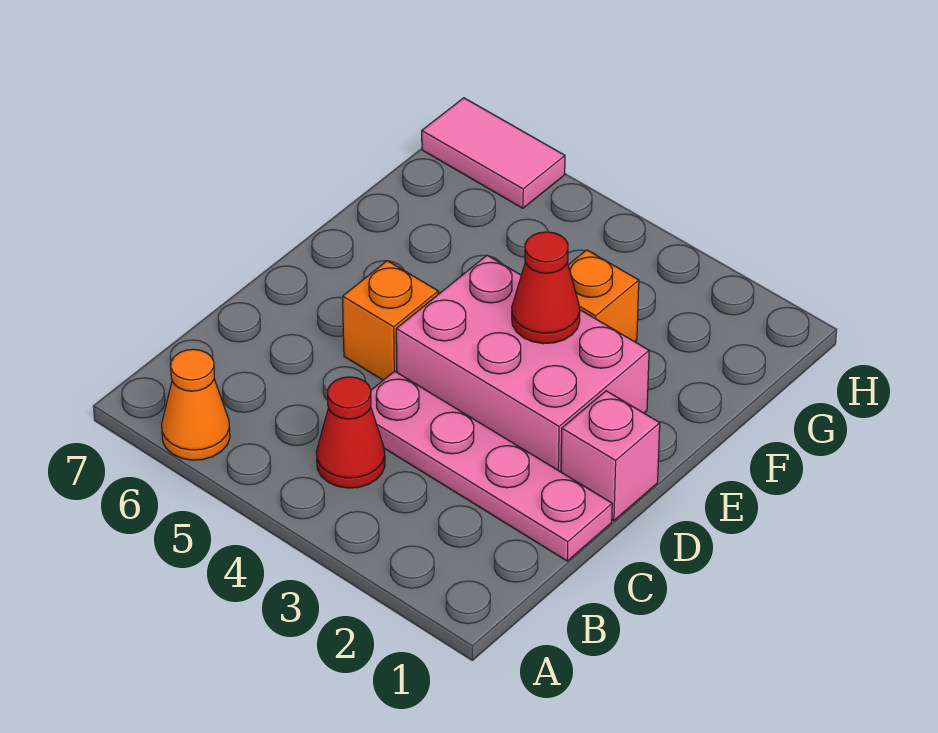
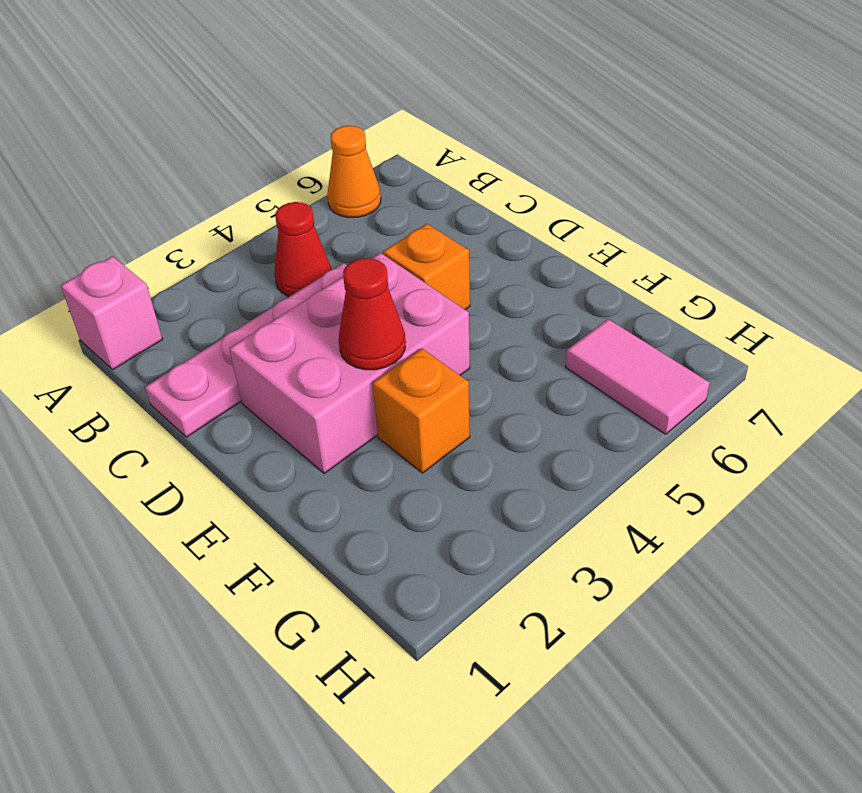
pink 1x1 brick [561,391,660,521] -> pink 1x1 brick moved to [61,256,162,370]
pink 1x2 tile [422,98,565,208] -> pink 1x2 tile turned to [566,319,709,434]

